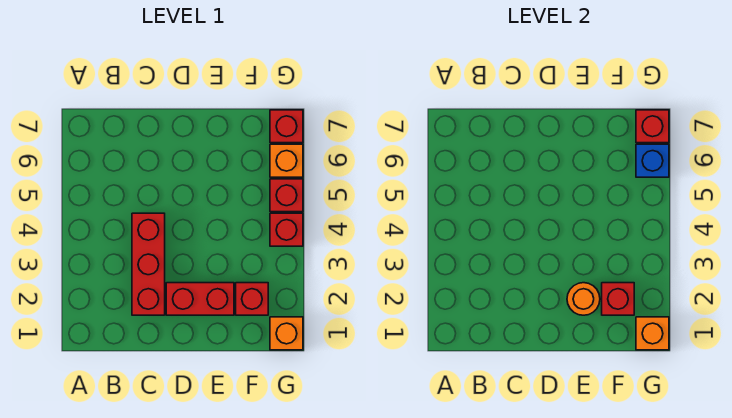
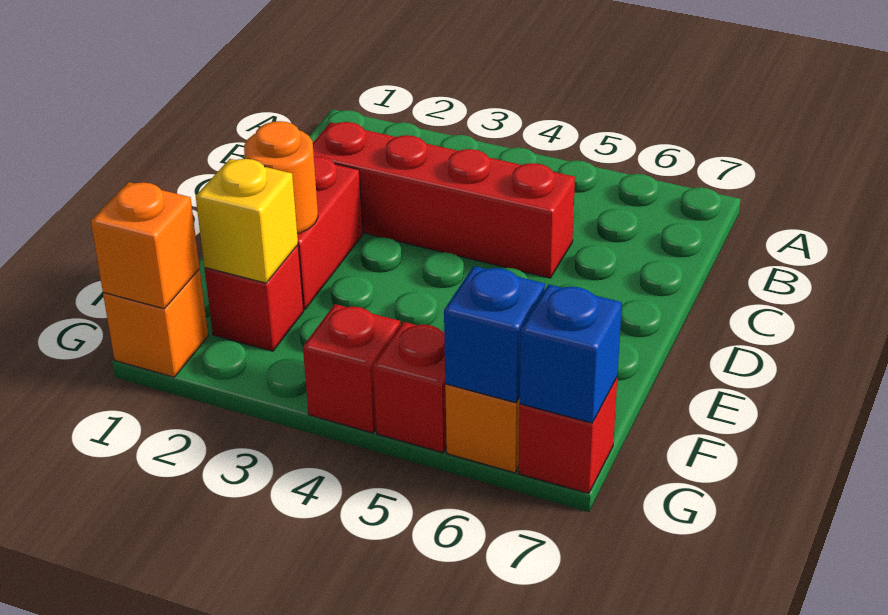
red 1x3 brick [132,213,165,315] -> red 1x4 brick [313,122,575,278]
red 1x1 brick [602,283,634,315] -> yellow 1x1 brick [196,159,298,283]
red 1x1 brick [636,110,669,143] -> blue 1x1 brick [520,284,622,423]

